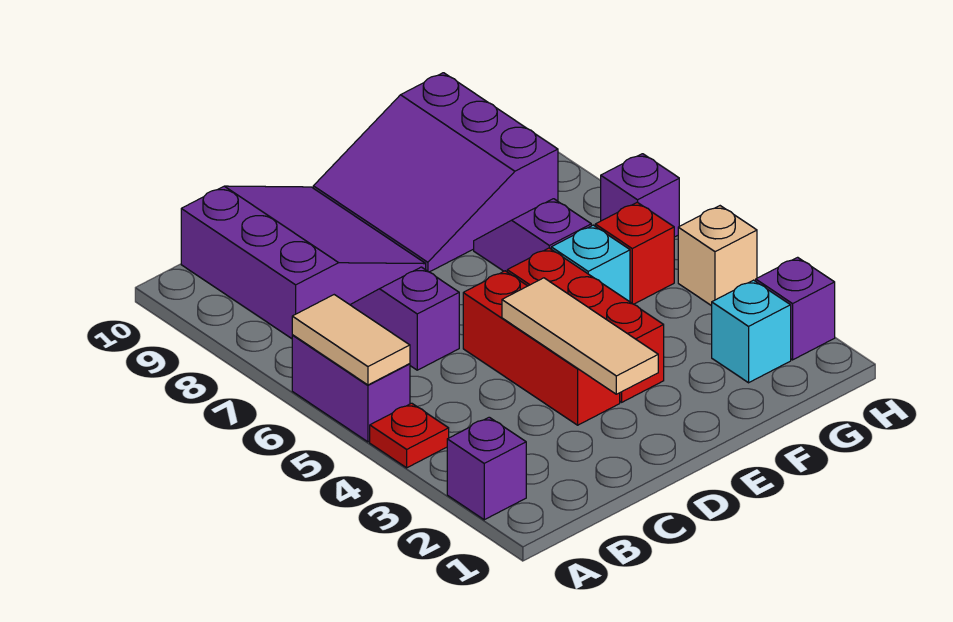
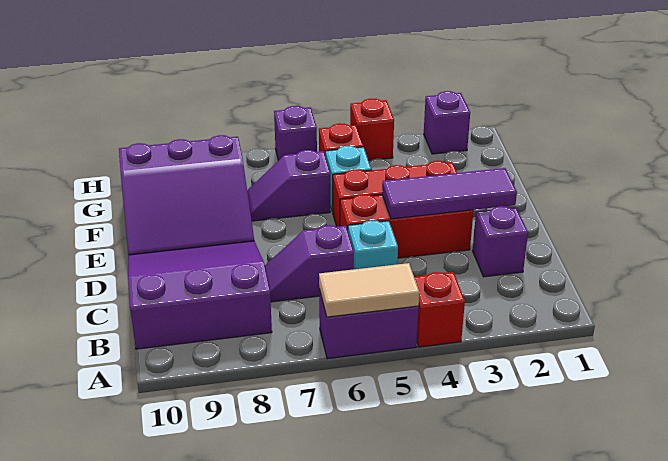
purple 1x1 brick [447,417,526,520] -> purple 1x1 brick moved to [473,206,528,277]
red 1x1 plate [370,403,449,468] -> red 1x1 brick [414,272,465,347]
tan 1x3 tile [502,278,658,394] -> purple 1x3 tile [382,168,517,219]
cyan 1x1 brick [712,280,791,383] -> cyan 1x1 brick moved to [348,220,398,269]
tan 1x1 brick [678,206,757,306] -> red 1x1 brick [350,99,394,161]

